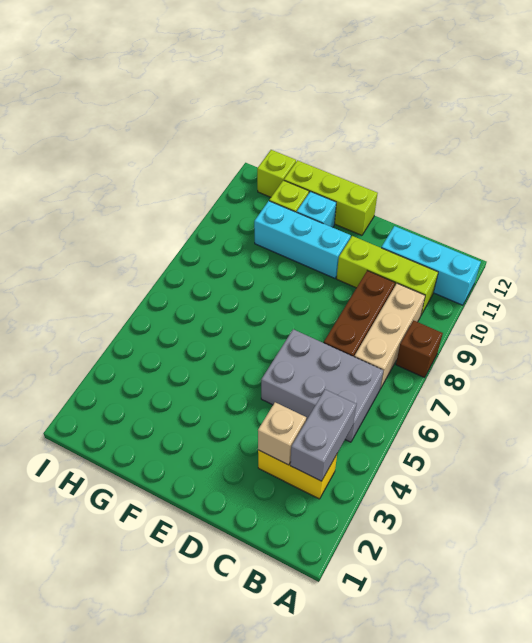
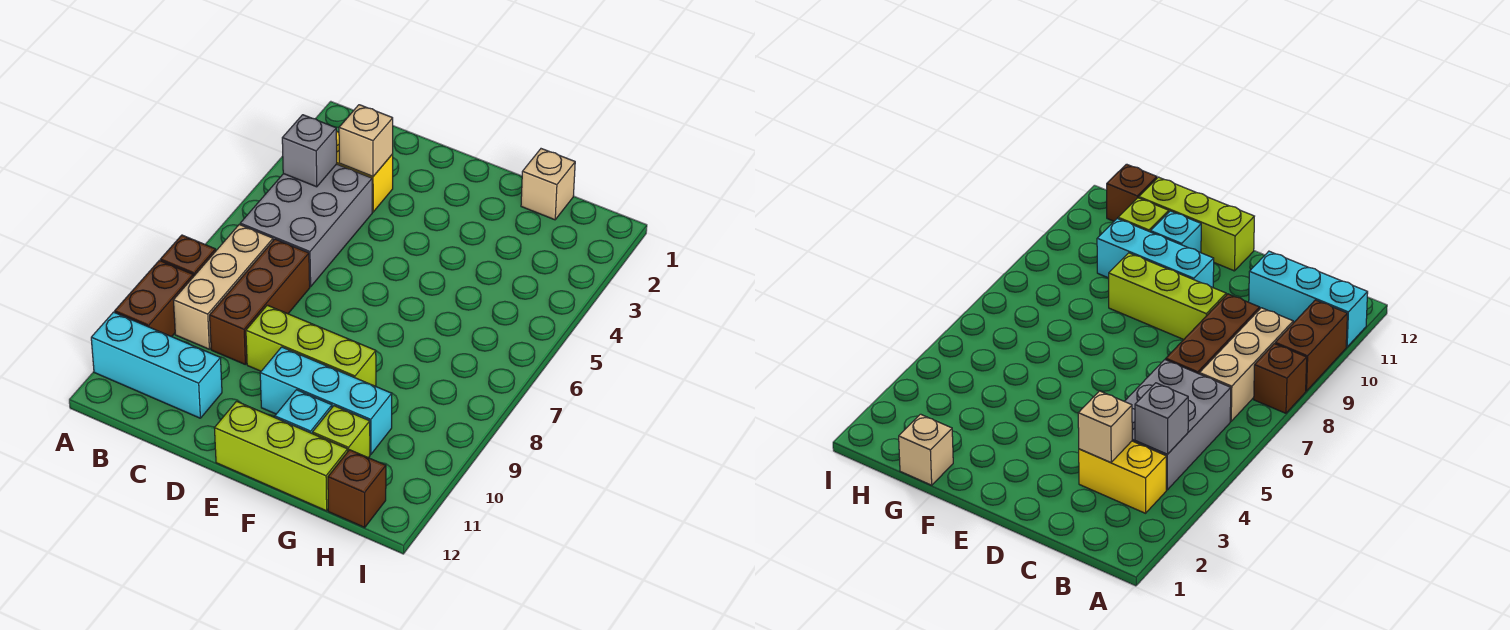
none -> brown 1x2 brick [115,260,193,337]
grey 1x2 brick [290,389,356,481] -> grey 1x1 brick [282,115,337,187]
grey 2x3 brick [261,329,383,442] -> grey 2x3 brick turned to [240,164,372,287]
lime 1x3 brick [337,236,438,315] -> lime 1x3 brick moved to [246,305,376,386]
none -> tan 1x1 brick [521,149,575,220]
lime 1x1 brick [257,150,296,197] -> brown 1x1 brick [328,450,386,527]

